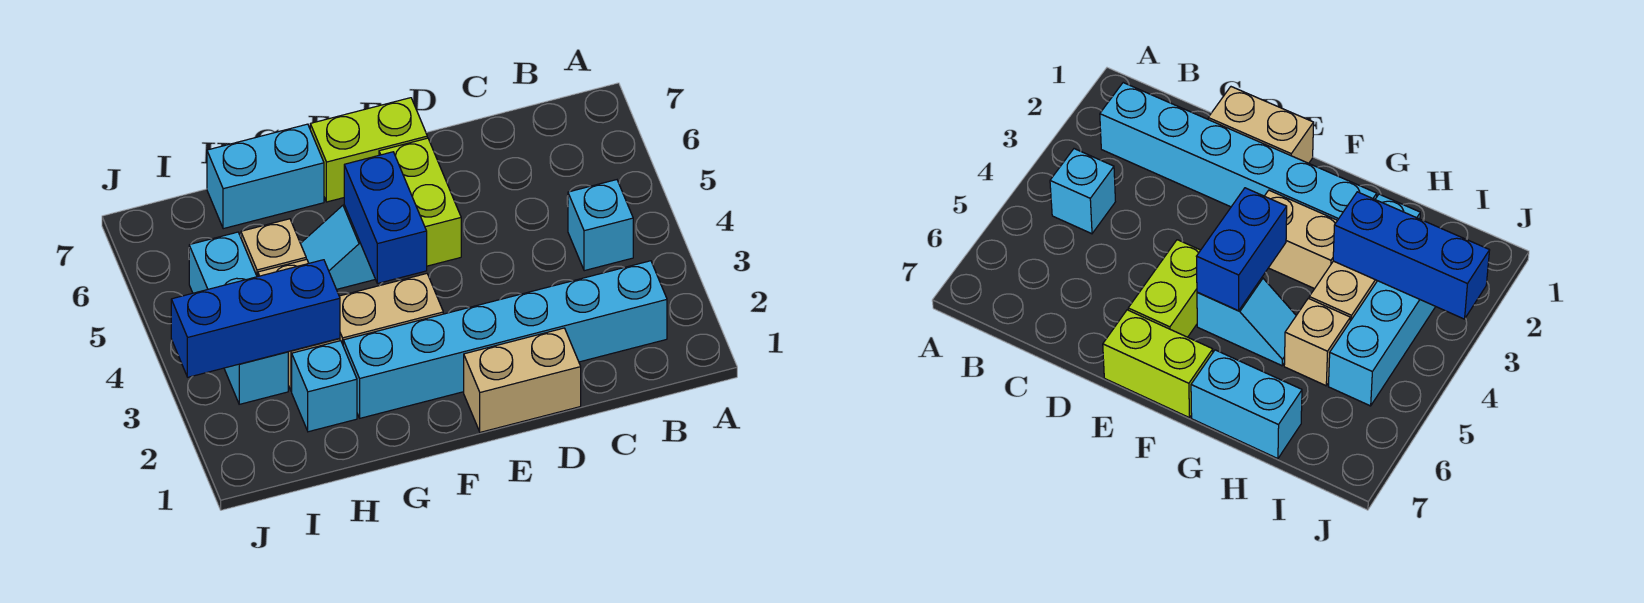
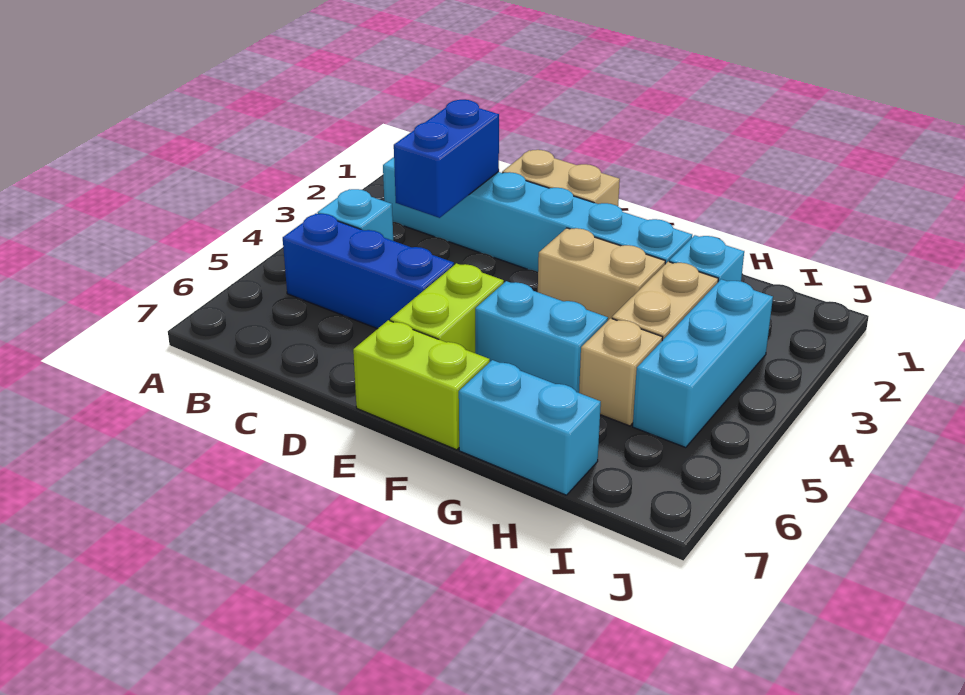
blue 1x2 brick [344,152,427,284] -> blue 1x2 brick moved to [394,100,499,218]
cyan 1x2 slope [300,205,375,289] -> cyan 1x2 brick [475,281,608,393]
blue 1x3 brick [171,260,340,377] -> blue 1x3 brick moved to [283,214,454,329]

